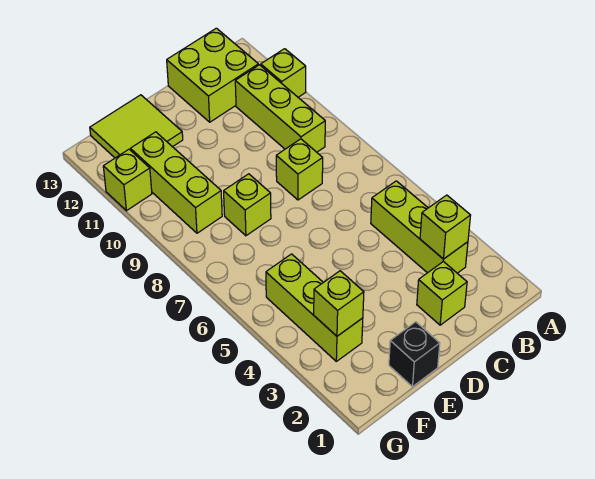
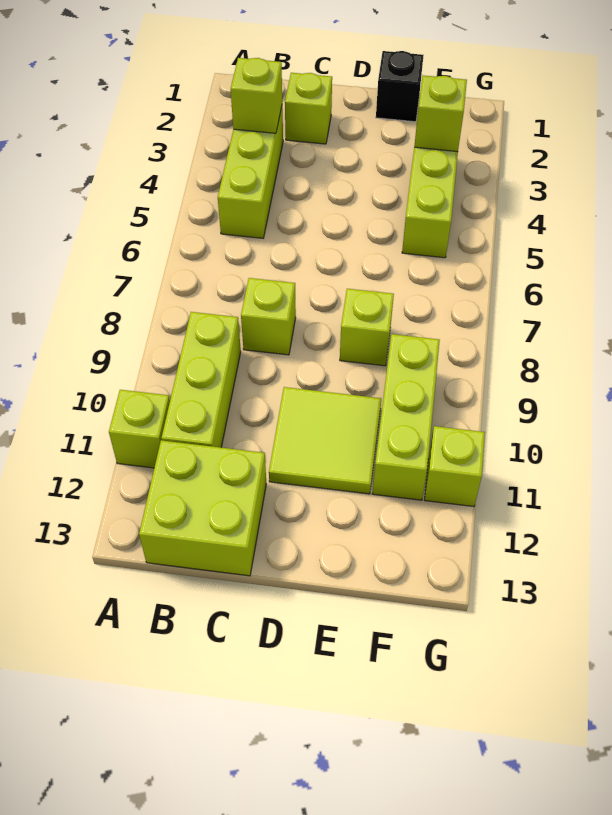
lime 2x2 tile [90,95,183,158] -> lime 2x2 tile moved to [269,387,381,494]

